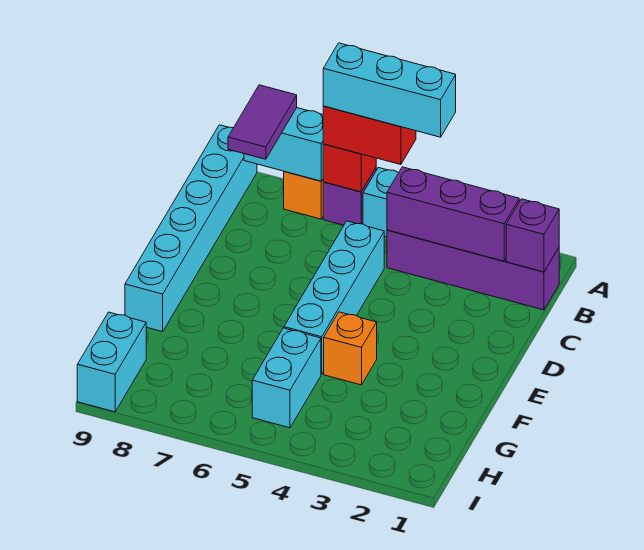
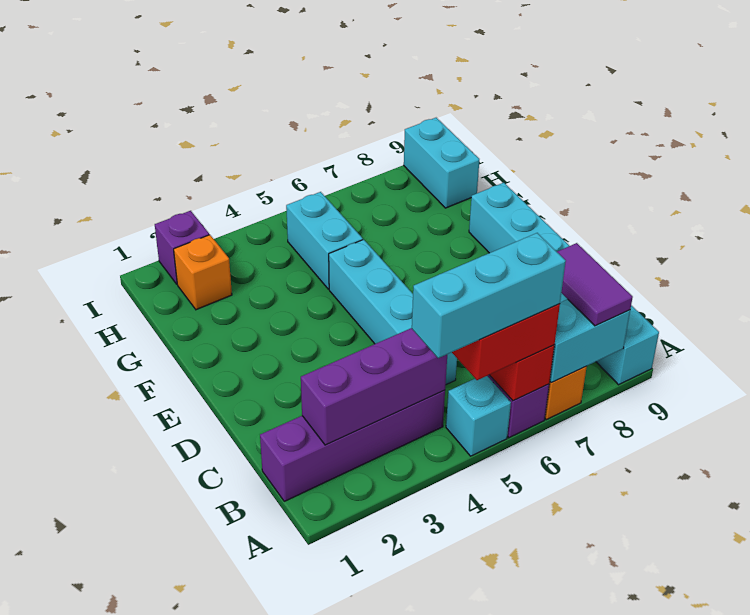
purple 1x1 brick [506,199,559,272] -> purple 1x1 brick moved to [155,211,209,284]
orange 1x1 brick [324,312,377,385] -> orange 1x1 brick moved to [174,235,232,310]

